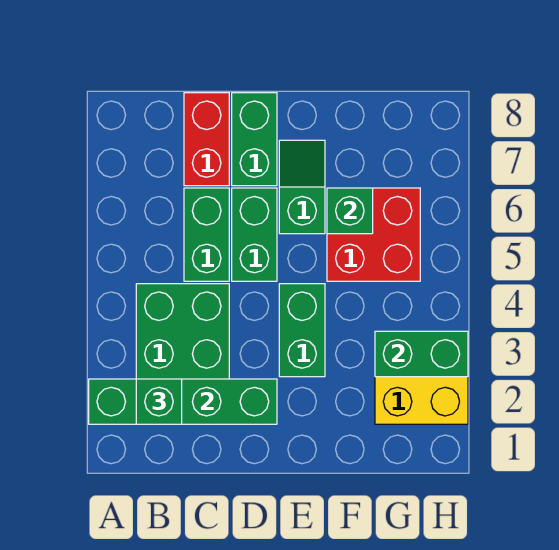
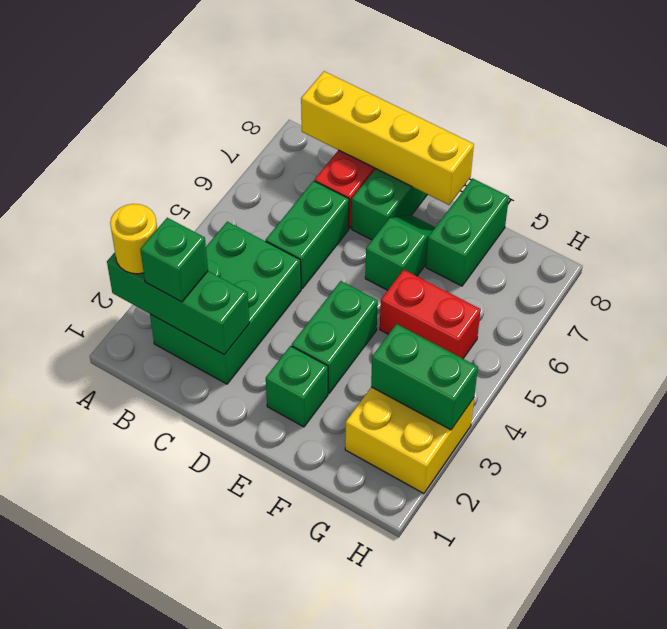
green 1x4 brick [89,379,277,424] -> green 1x3 brick [107,253,250,355]
none -> yellow 1x1 round brick [110,204,157,274]
none -> yellow 1x4 brick [301,71,474,205]
green 1x2 brick [232,188,277,281] -> green 1x2 brick moved to [426,178,509,286]
red 2x2 brick [327,188,420,281] -> red 1x2 brick [380,270,481,359]
green 1x1 brick [327,188,373,234] -> green 1x1 brick moved to [266,346,328,427]

